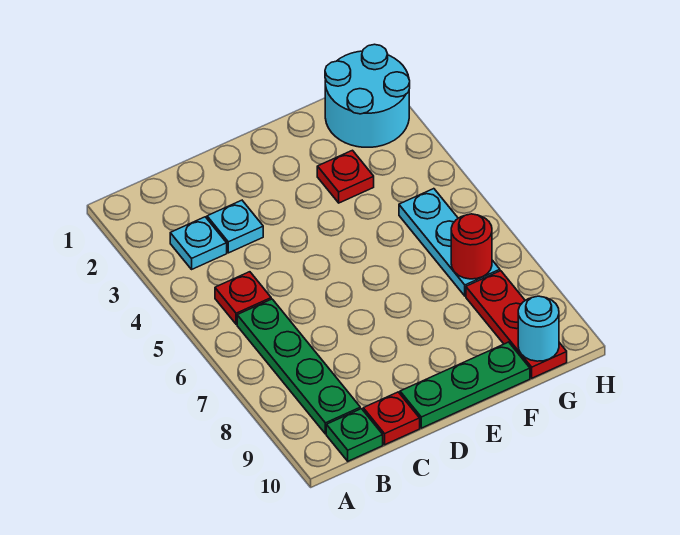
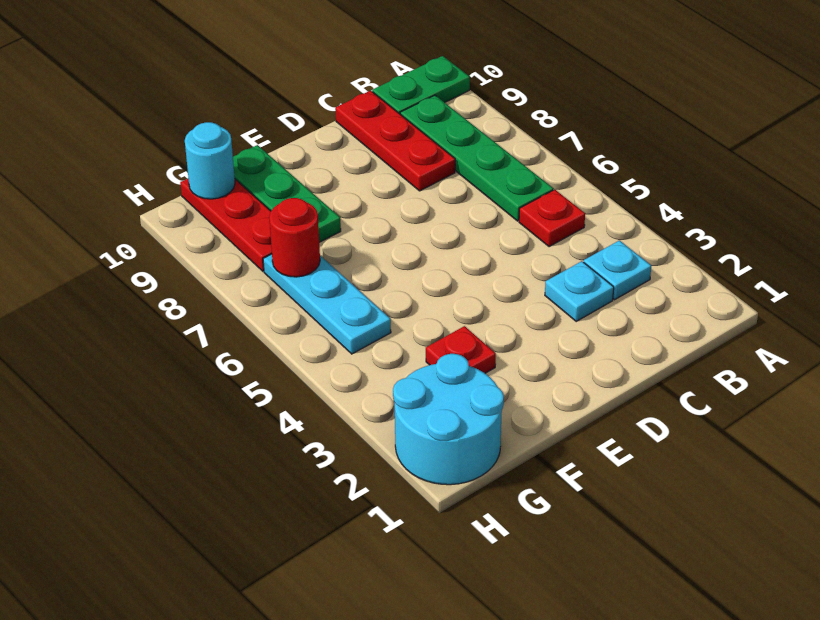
green 1x1 plate [326,409,383,461] -> green 1x2 plate [372,56,470,114]
red 1x1 plate [363,392,420,445] -> red 1x3 plate [335,91,455,191]
green 1x3 plate [400,342,530,428] -> green 1x3 plate turned to [233,145,341,242]

